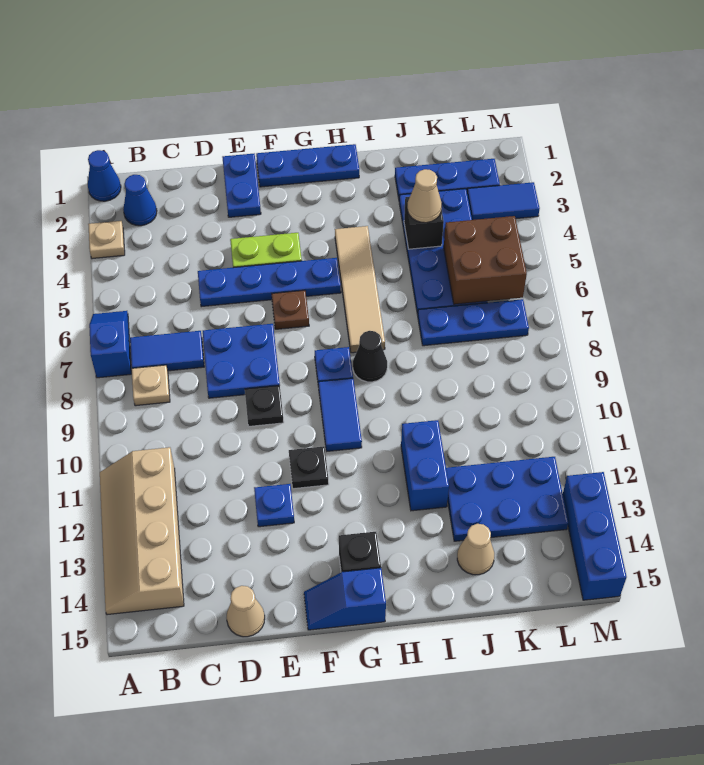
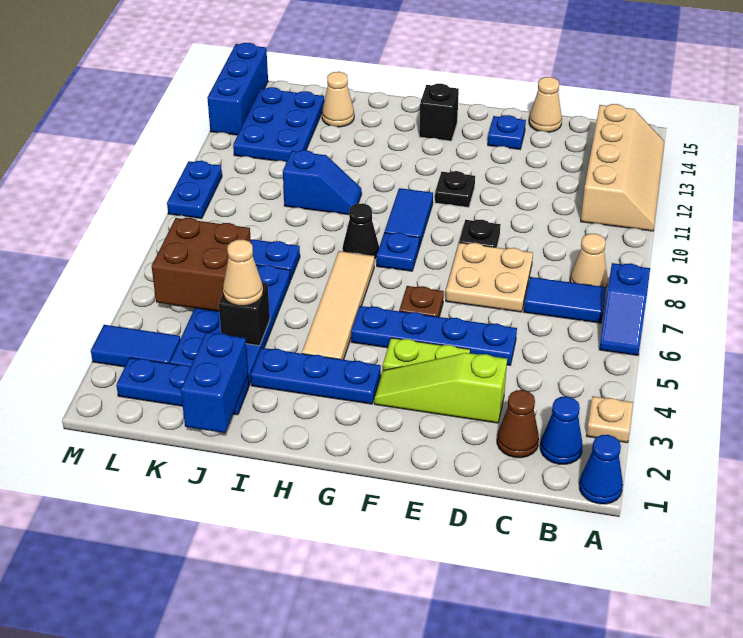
tan 1x1 plate [132,365,170,406] -> tan 1x1 cone [570,234,608,287]
none -> brown 1x1 cone [497,390,539,458]
none -> lime 1x3 slope [374,353,507,423]
blue 2x2 plate [203,324,280,398] -> tan 2x2 plate [446,243,533,312]
blue 1x2 plate [222,154,261,217] -> blue 1x2 plate moved to [167,161,222,219]
blue 1x1 plate [254,484,294,527] -> blue 1x1 plate moved to [488,115,526,149]
blue 1x3 plate [256,144,359,187] -> blue 1x3 plate moved to [251,348,381,404]
blue 1x2 slope [304,568,386,630] -> blue 1x2 slope moved to [283,150,362,215]
blue 1x2 brick [401,420,449,511] -> blue 1x2 brick moved to [181,332,248,433]
blue 2x3 plate [446,457,568,541] -> blue 2x3 plate turned to [233,87,324,162]

